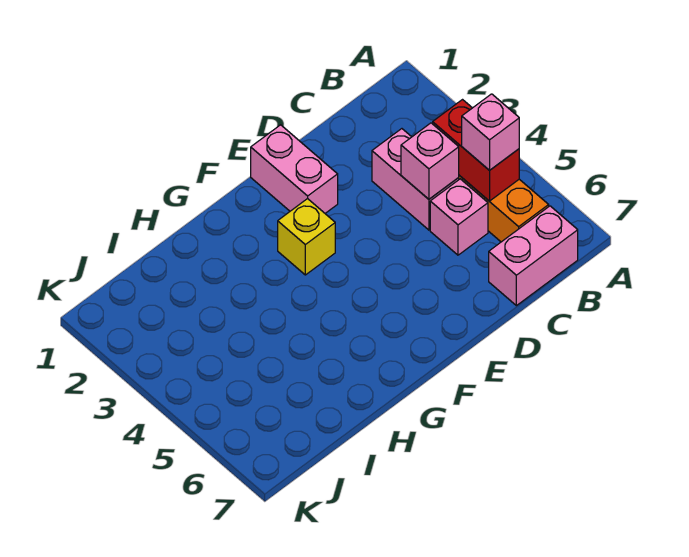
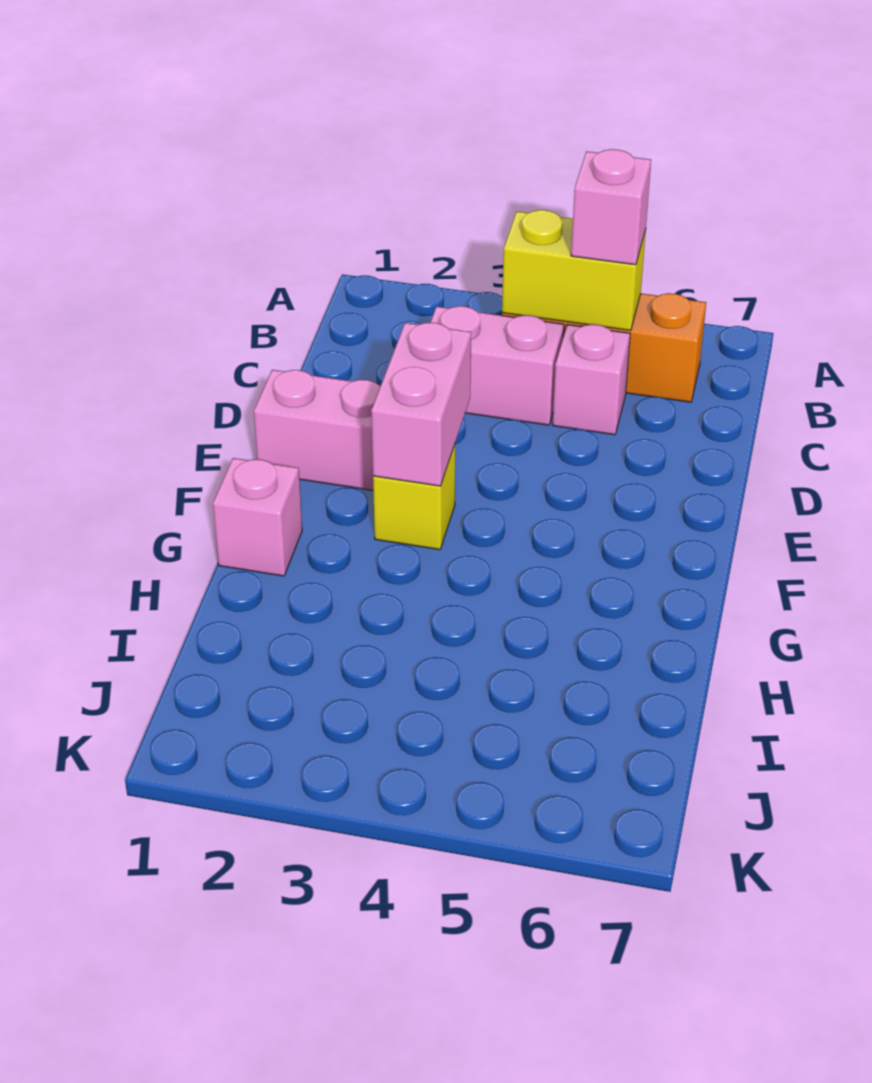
red 1x2 brick [433,100,519,201] -> yellow 1x2 brick [502,210,646,331]
pink 1x2 brick [489,206,578,306] -> pink 1x2 brick moved to [371,323,471,486]
pink 1x1 brick [401,123,459,199] -> pink 1x1 brick moved to [213,458,302,576]

